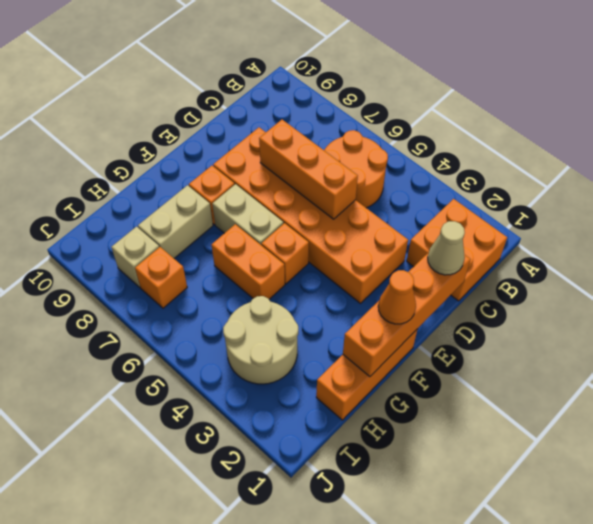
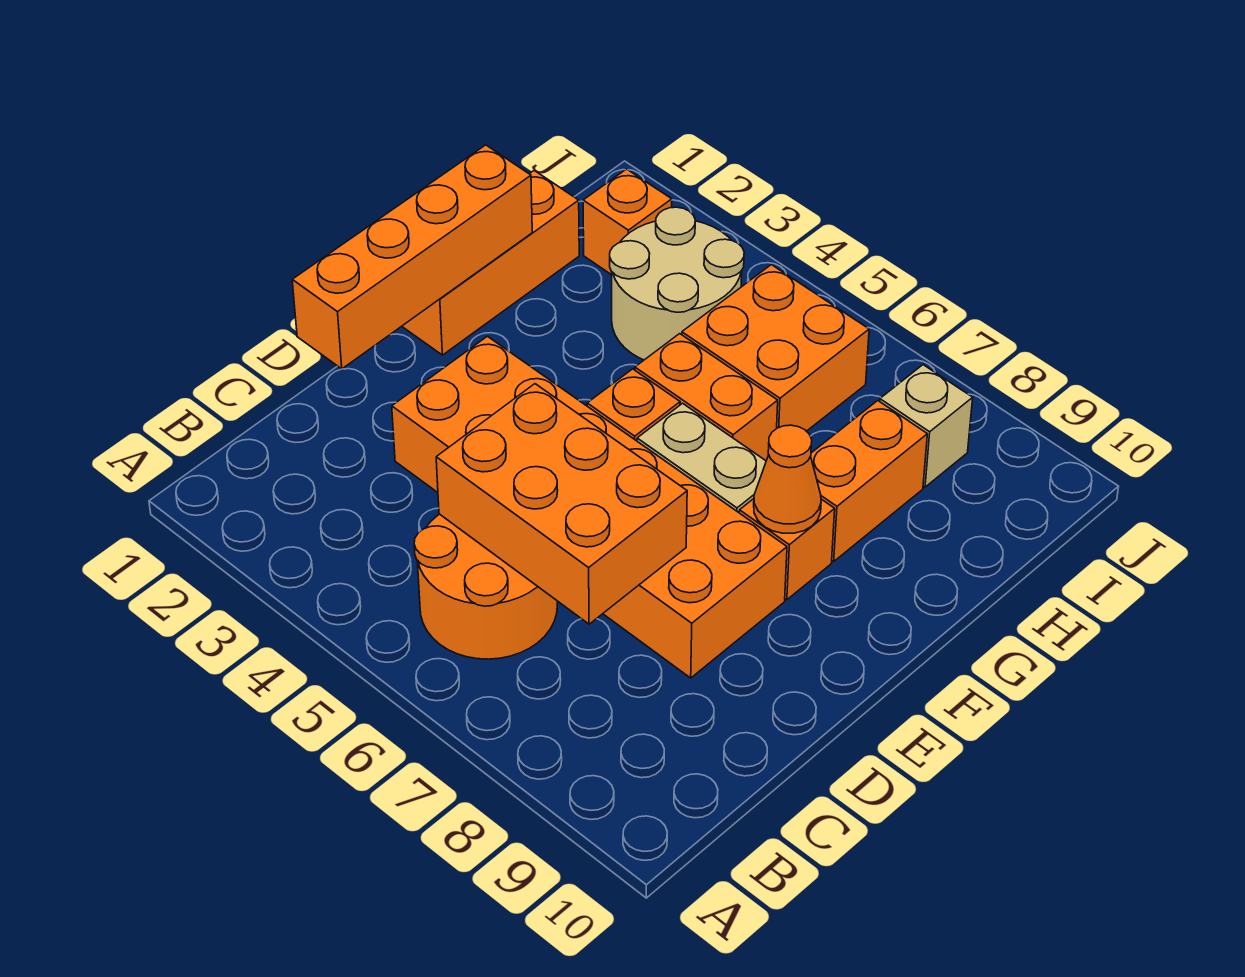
orange 2x2 brick [407,199,507,301] -> orange 2x2 brick moved to [682,265,869,431]
tan 1x1 cone [428,221,465,275] -> none
orange 1x3 brick [259,120,358,219] -> orange 2x3 brick [436,384,687,624]
orange 1x1 cone [378,270,416,324] -> orange 1x1 cone moved to [754,425,821,533]
tan 1x2 brick [138,185,213,258] -> orange 1x2 brick [811,401,927,561]
orange 1x1 brick [135,247,187,308] -> orange 1x1 brick moved to [583,169,672,275]

